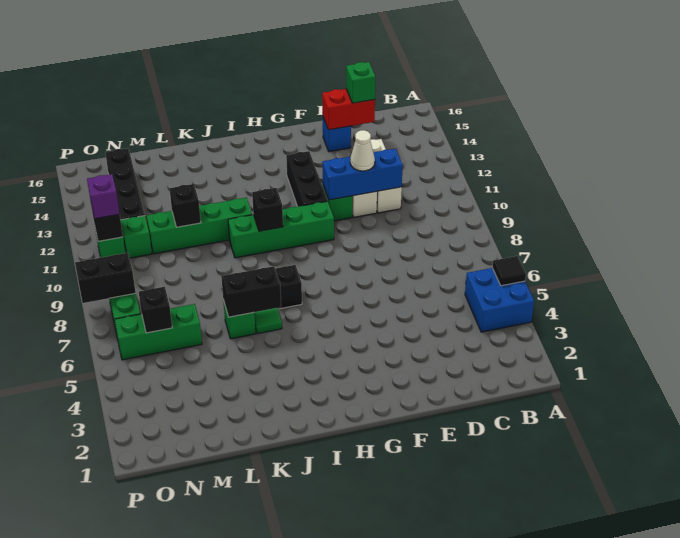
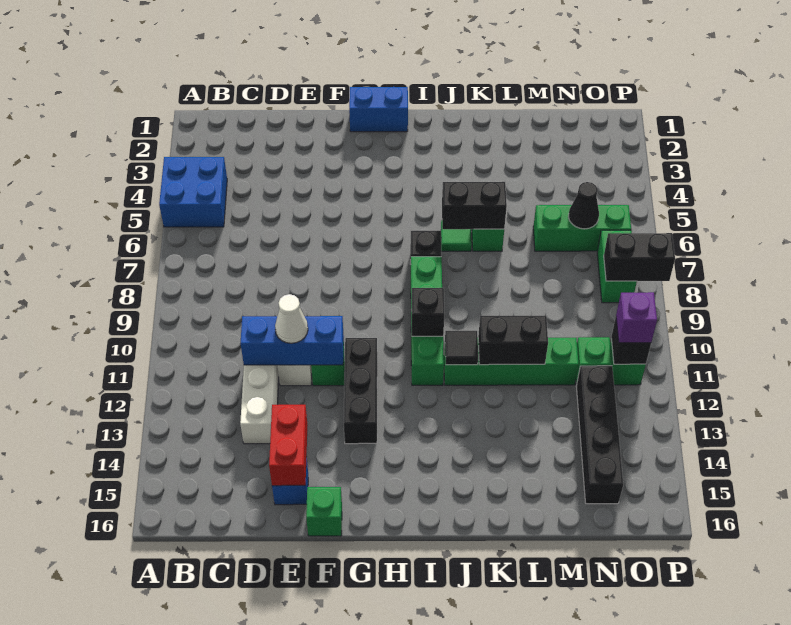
black 1x1 tile [492,256,526,286] -> black 1x1 tile moved to [445,331,478,365]
red 1x2 brick [322,89,375,130] -> red 1x2 brick turned to [269,405,308,486]
green 1x1 brick [346,62,375,103] -> green 1x1 brick moved to [306,487,342,536]
none -> blue 1x2 brick [349,87,408,132]
green 1x4 brick [228,201,334,258] -> green 1x4 brick turned to [411,257,444,385]
black 1x1 brick [169,184,201,227] -> black 1x2 brick [478,316,548,365]
black 1x1 brick [139,287,172,333] -> black 1x1 cone [569,182,599,229]

